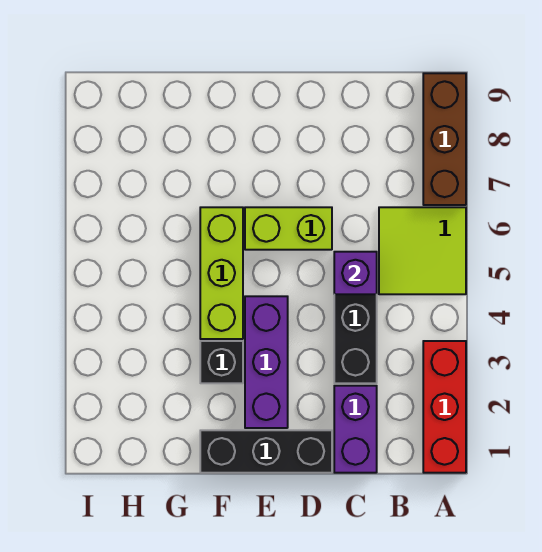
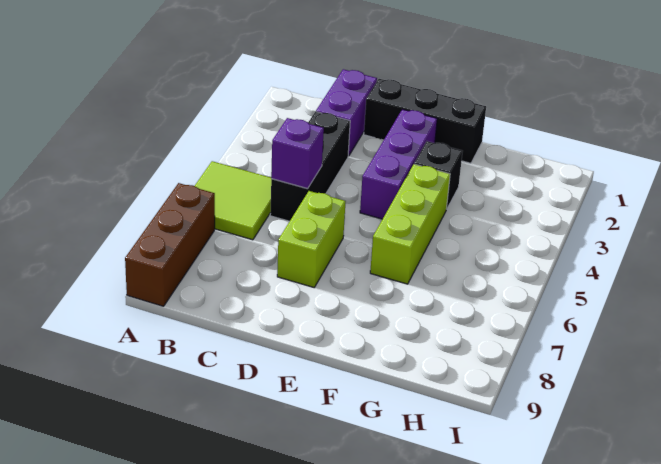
red 1x3 brick [423,341,466,473] -> none
lime 1x2 brick [245,207,332,250] -> lime 1x2 brick turned to [277,191,346,287]

